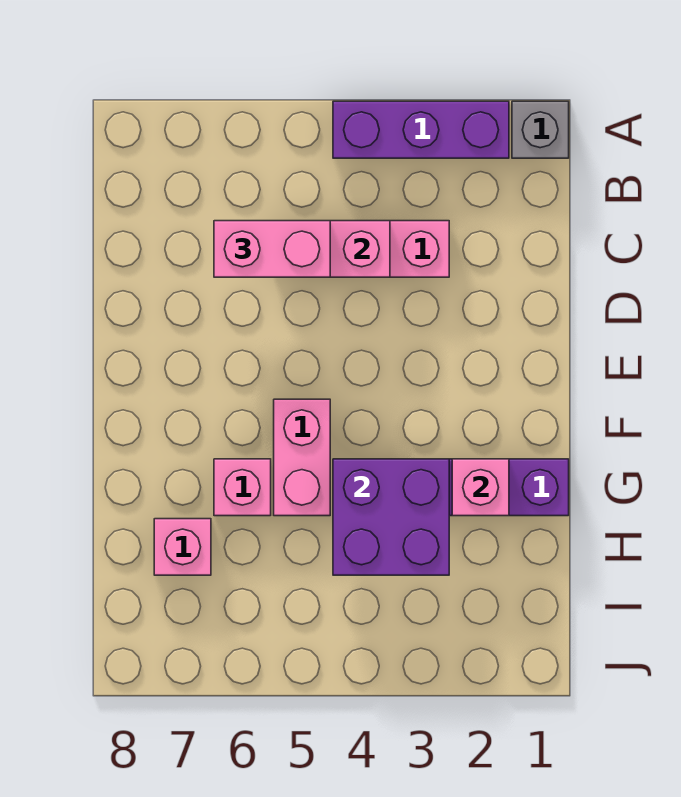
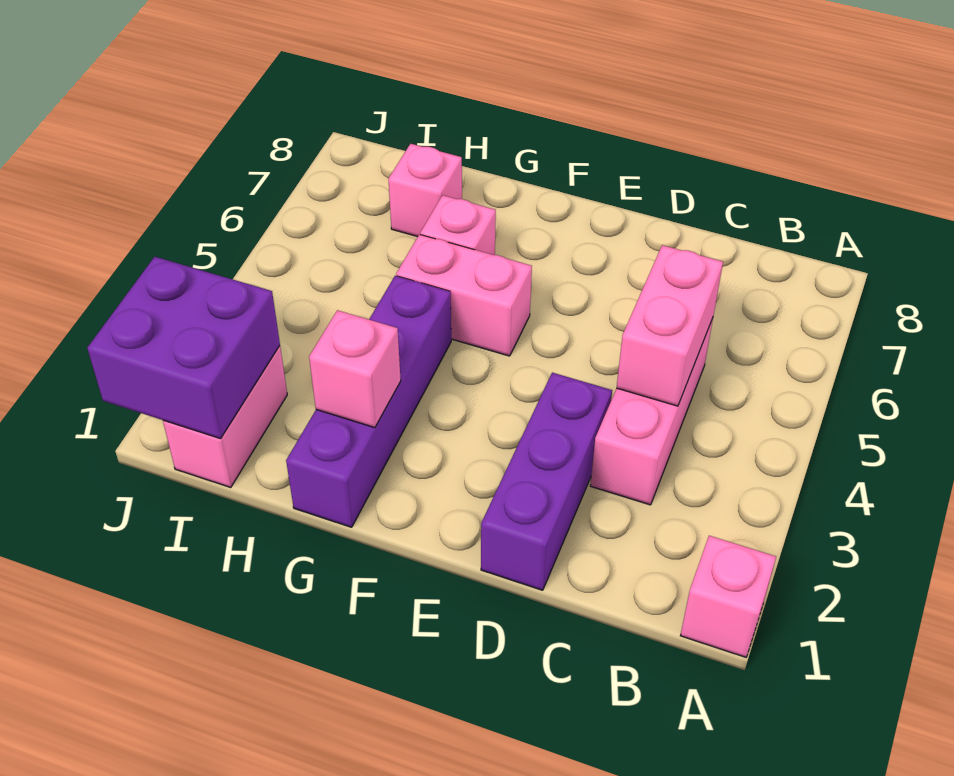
grey 1x1 brick [512,101,569,158] -> pink 1x1 brick [680,536,776,657]
purple 1x3 brick [333,101,509,158] -> purple 1x3 brick moved to [481,373,612,590]
pink 1x2 brick [214,221,330,277] -> pink 1x2 brick moved to [163,346,287,487]
purple 2x2 brick [333,459,449,575] -> purple 2x2 brick moved to [87,257,280,439]

